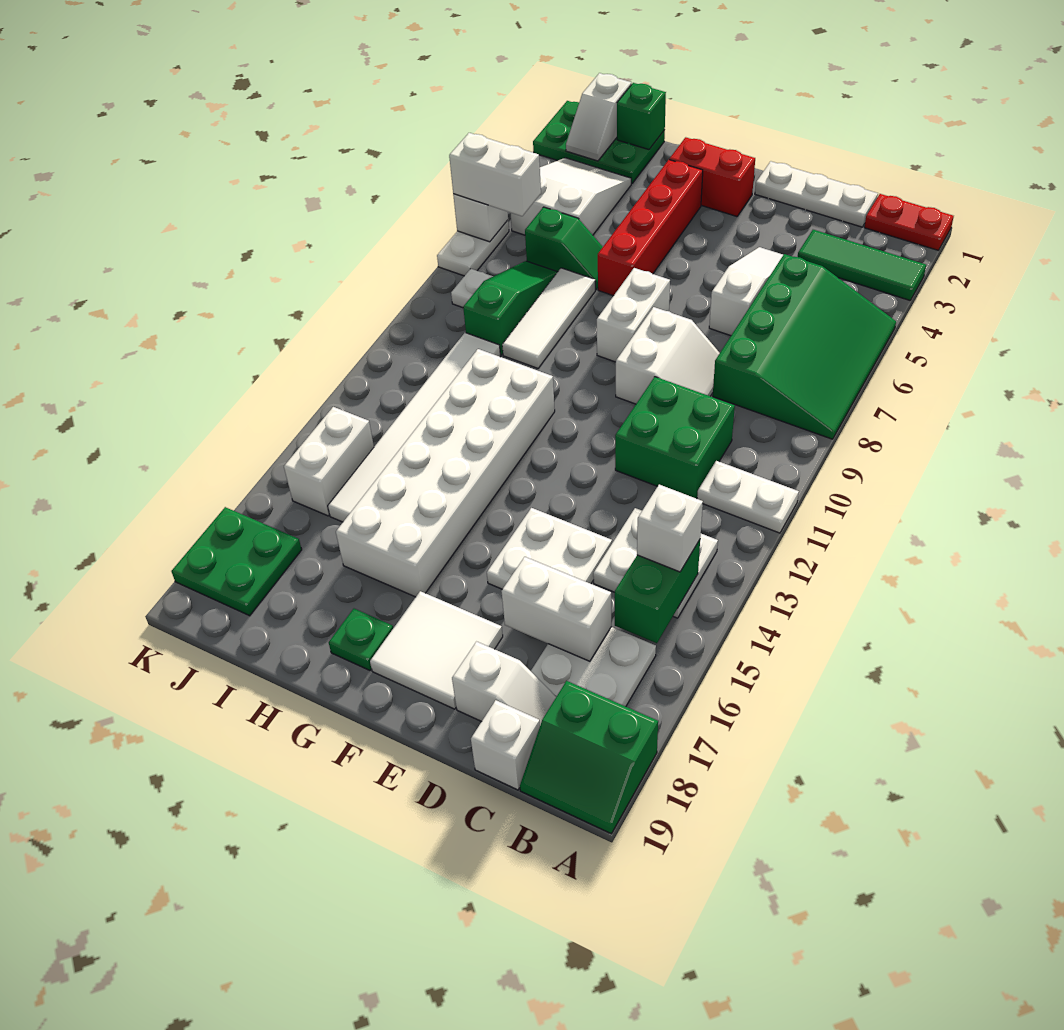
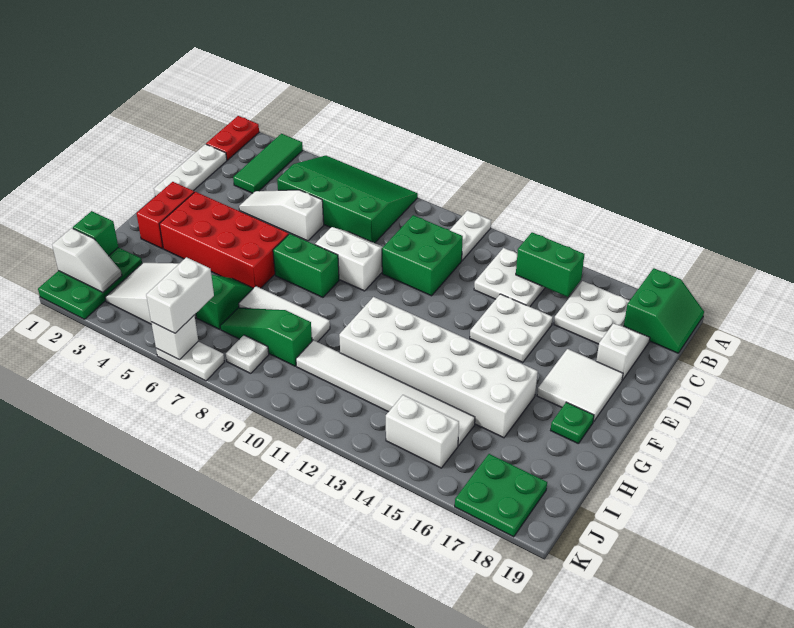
white 1x1 brick [637,485,703,572] -> none
white 1x2 brick [501,557,611,661] -> none
white 1x1 brick [471,700,540,790] -> none
white 1x2 brick [597,268,670,362] -> green 1x2 brick [273,234,339,297]
red 1x4 brick [598,160,703,296] -> red 2x4 brick [160,192,289,288]

